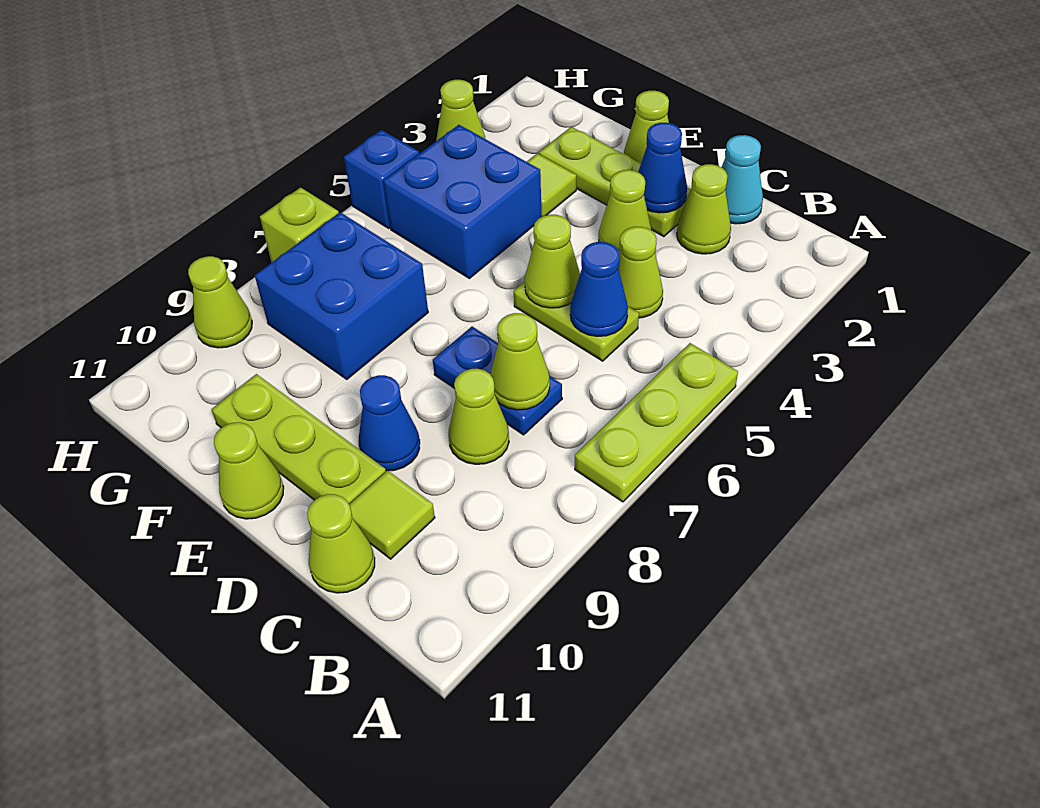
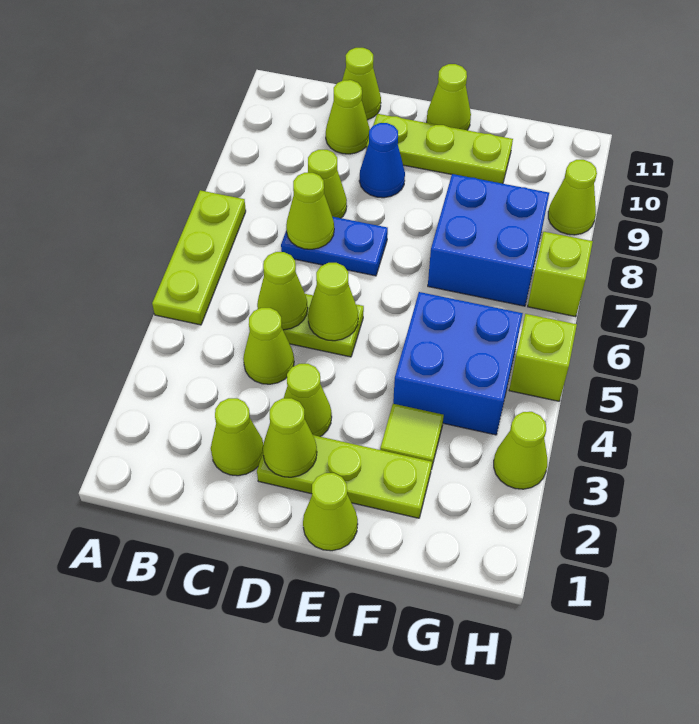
cyan 1x1 cone [721,135,763,224] -> none
blue 1x1 cone [570,242,628,336] -> lime 1x1 cone [257,252,308,330]
lime 1x1 tile [349,471,435,559] -> lime 1x1 cone [326,80,370,154]
blue 1x1 cone [638,123,687,213] -> lime 1x1 cone [263,398,317,477]
blue 1x1 brick [344,130,419,228] -> lime 1x1 brick [509,314,577,401]

